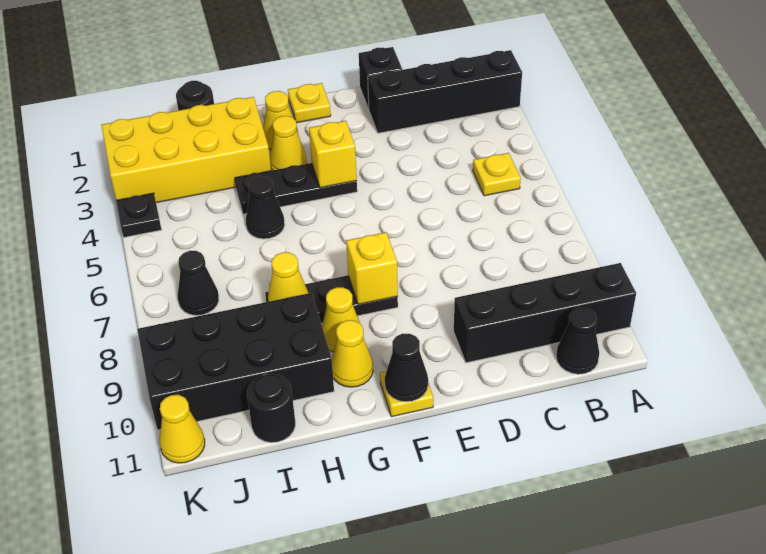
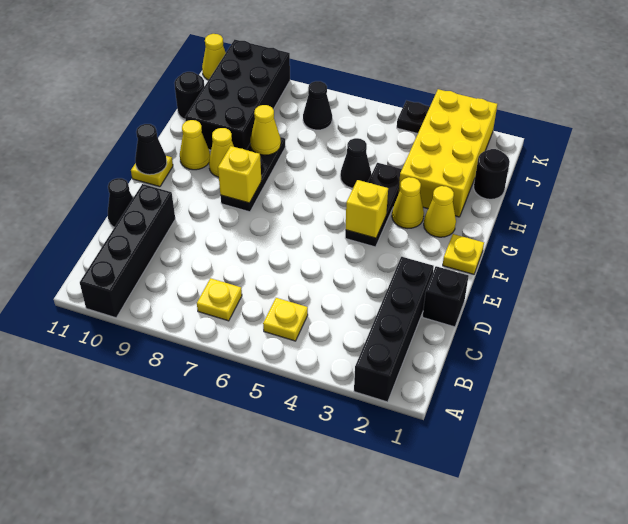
none -> yellow 1x1 plate [197,278,242,321]
black 1x1 cone [556,308,599,374] -> black 1x1 cone moved to [108,178,133,227]

